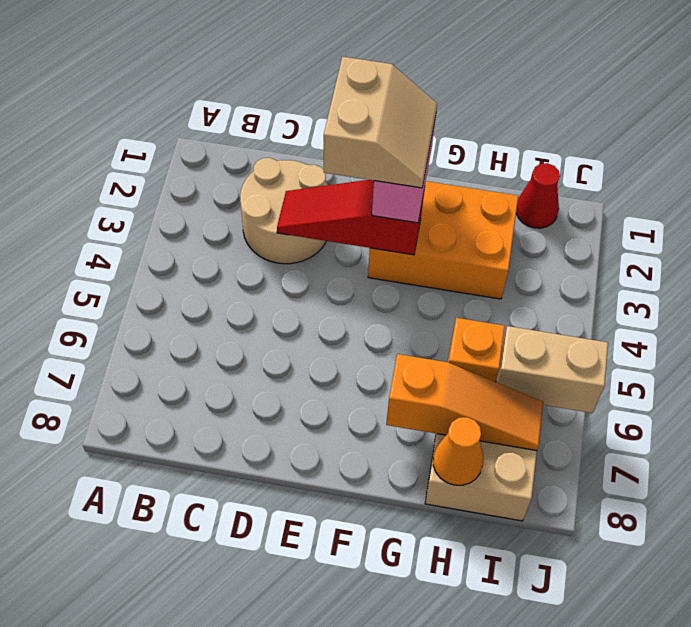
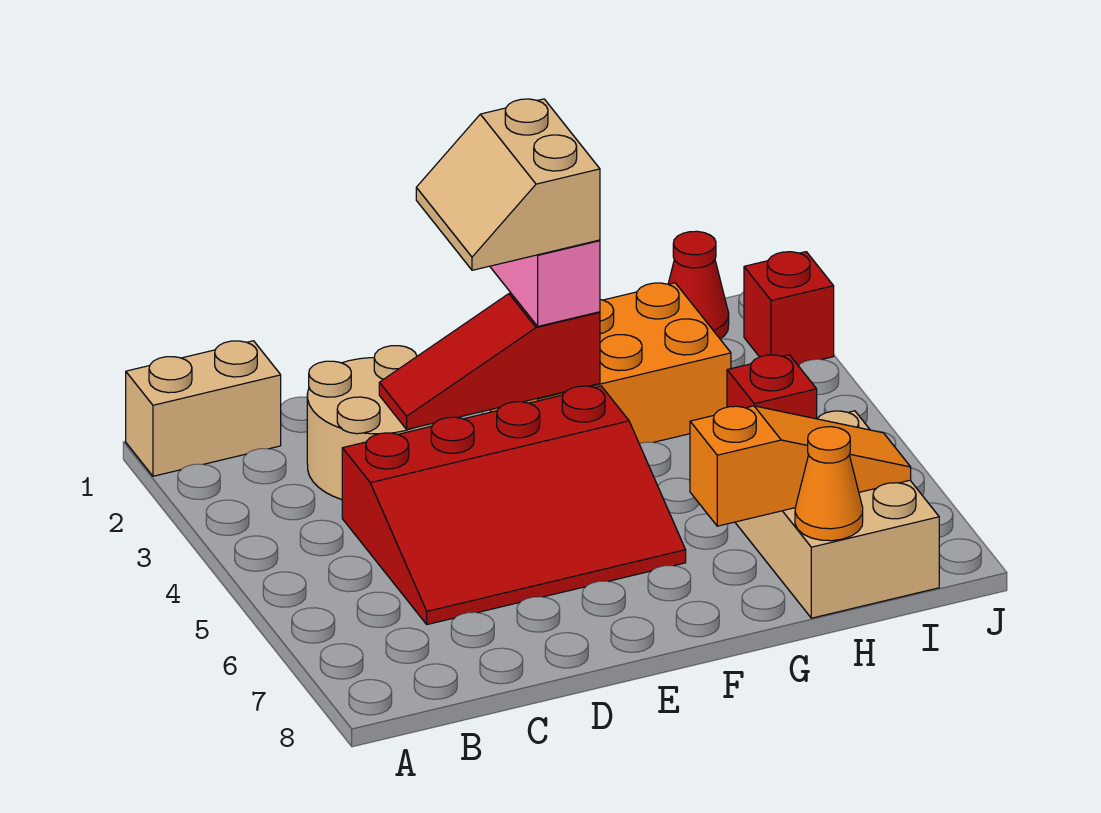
none -> red 3x4 slope [342,386,686,624]
tan 2x2 slope [324,57,437,188] -> tan 2x2 slope turned to [416,99,600,270]
orange 1x1 brick [448,318,505,382] -> red 1x1 brick [727,355,817,419]
tan 1x2 brick [496,326,608,413] -> tan 1x2 brick moved to [126,341,281,476]
none -> red 1x1 brick [744,252,834,365]

